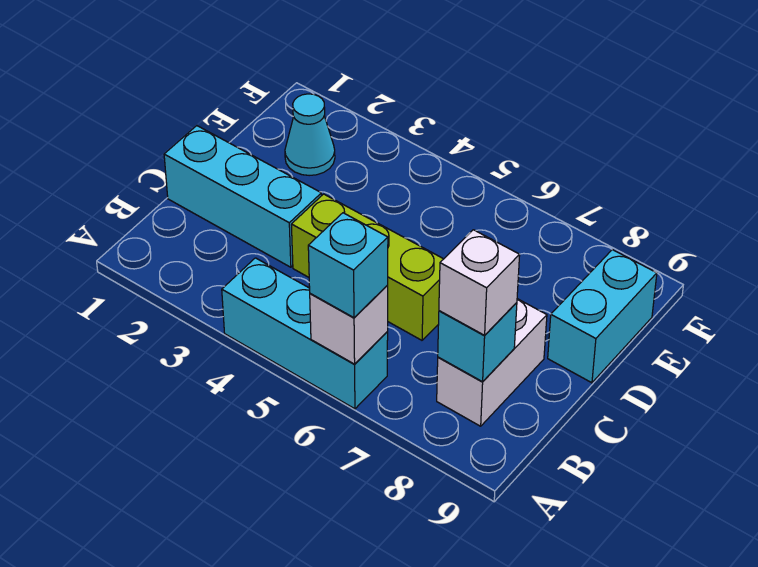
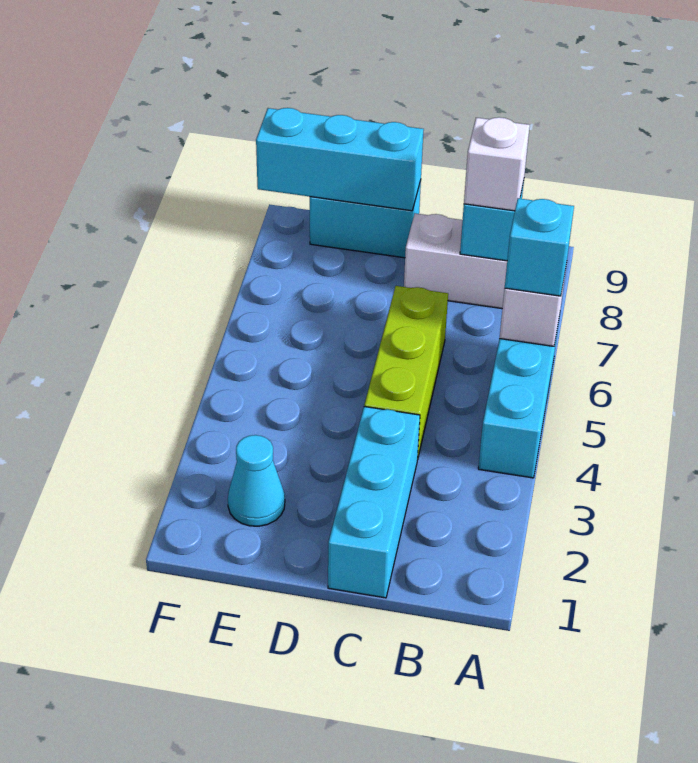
none -> cyan 1x3 brick [256,108,424,211]

